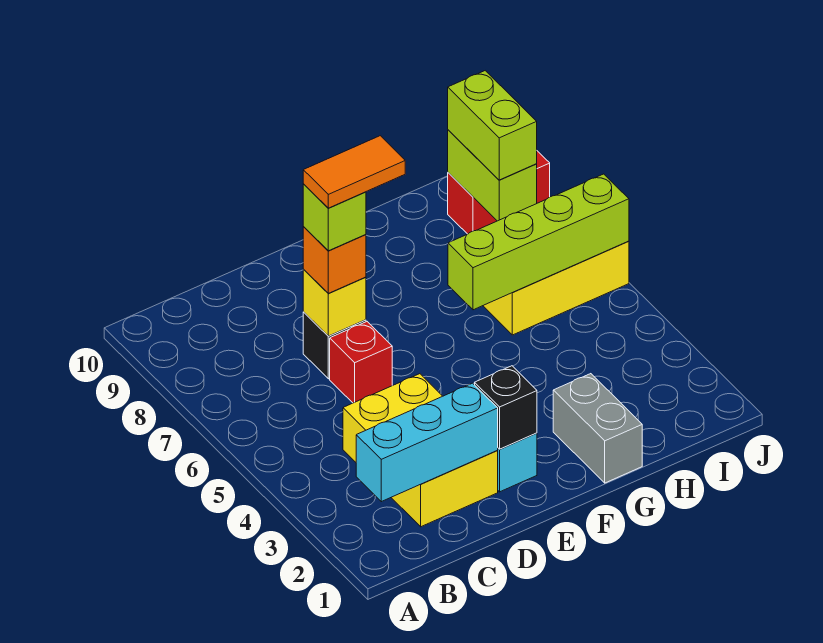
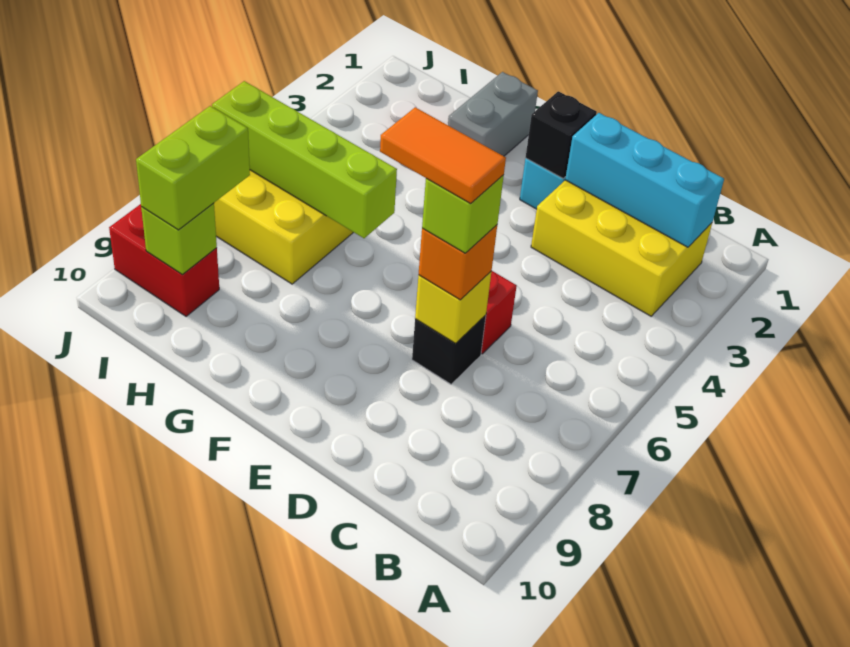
yellow 2x3 brick [343,374,498,527] -> yellow 2x3 brick turned to [531,180,712,316]
lime 1x2 brick [448,130,537,221] -> lime 1x1 brick [141,203,217,274]

